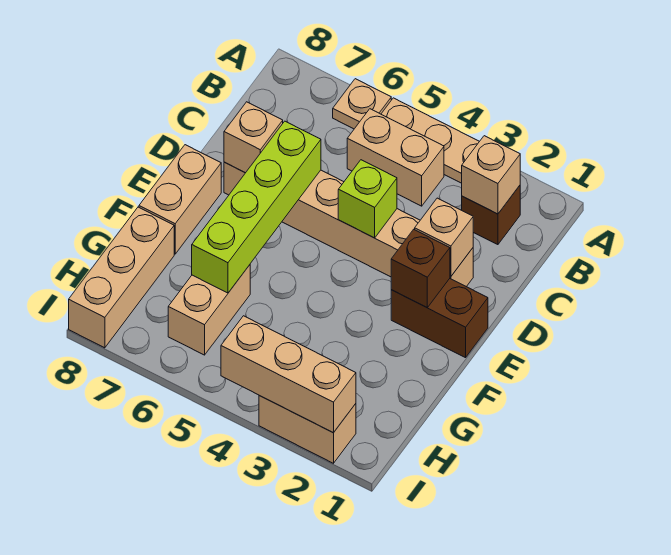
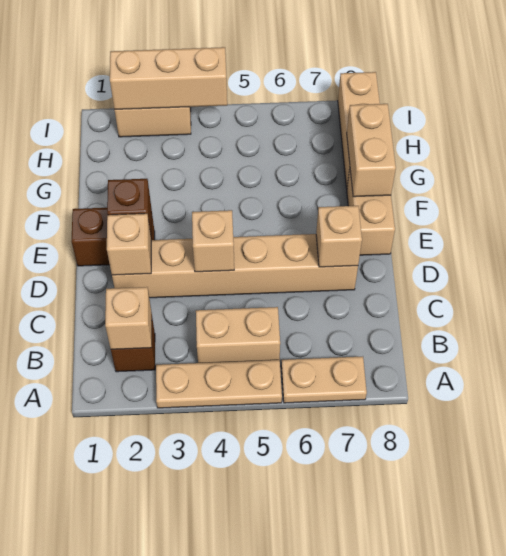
tan 1x1 plate [333,79,391,129] -> tan 1x2 plate [281,357,367,403]
lime 1x1 brick [338,160,397,238] -> tan 1x1 brick [192,210,234,272]
lime 1x4 brick [192,121,321,293] -> none
tan 1x2 brick [168,265,250,355] -> tan 1x2 brick moved to [347,104,396,197]

